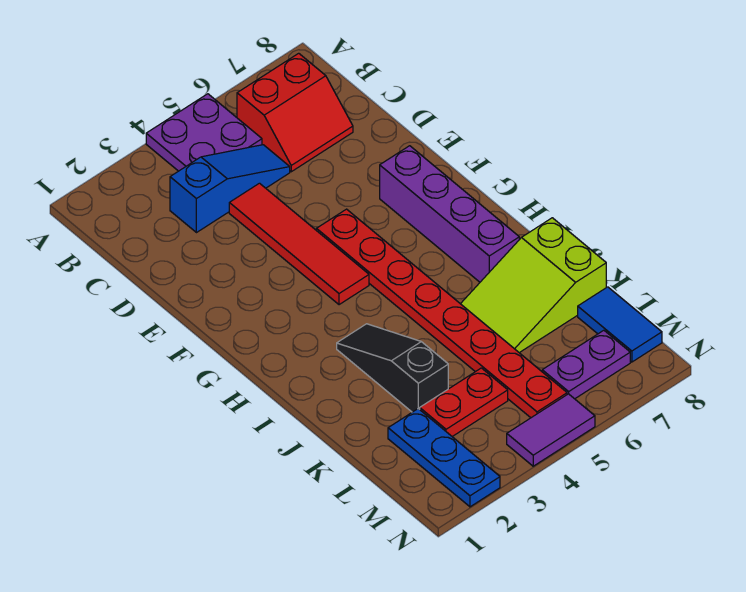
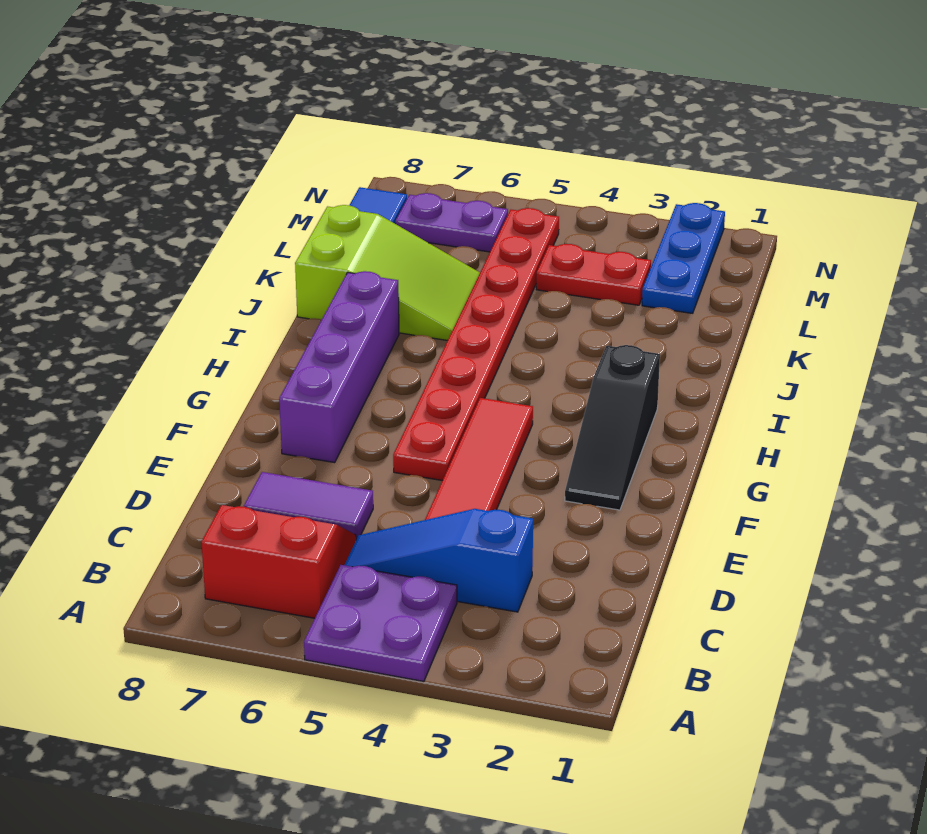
black 1x3 slope [337,324,448,412] -> black 1x3 slope moved to [565,345,660,510]
purple 1x2 tile [507,394,595,466] -> purple 1x2 tile moved to [244,472,373,540]

